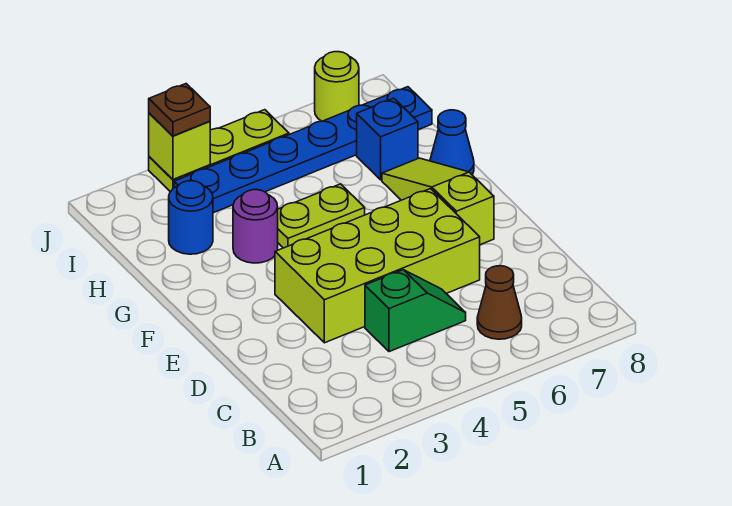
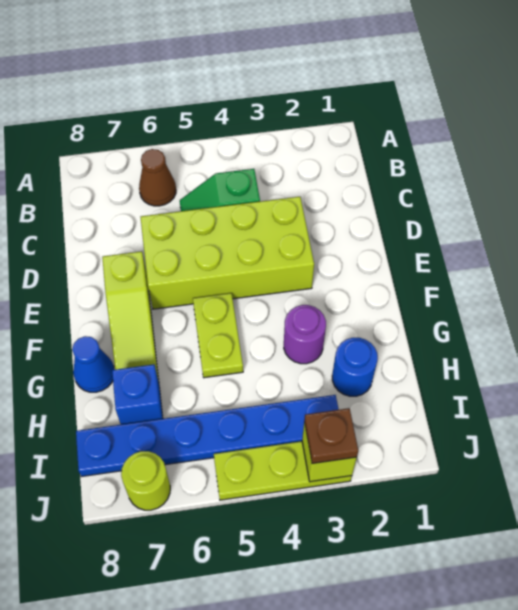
lime 1x2 plate [278,184,365,248] -> lime 1x2 plate turned to [193,293,243,378]

